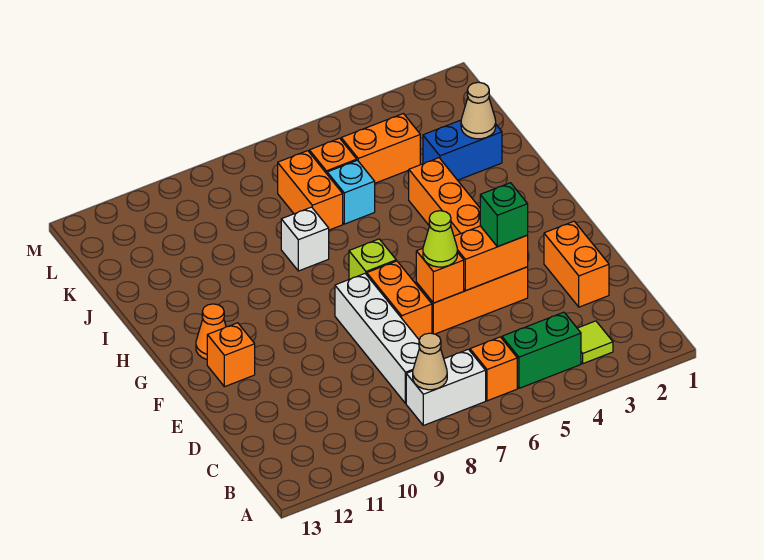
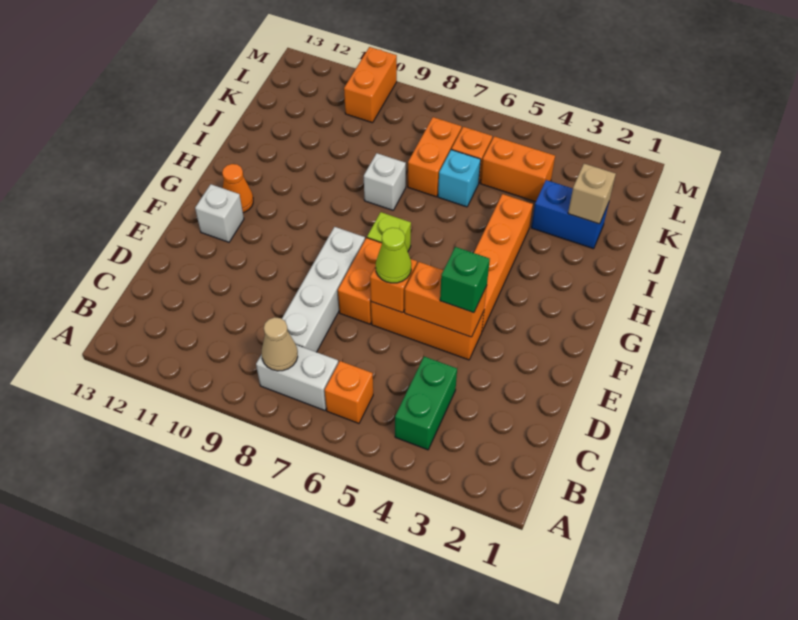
lime 1x1 tile [577,321,613,364] -> none
green 1x2 brick [502,312,581,388] -> green 1x2 brick turned to [395,357,457,450]
orange 1x2 brick [544,221,609,307] -> orange 1x2 brick moved to [344,47,397,123]
orange 1x1 brick [207,323,255,387] -> white 1x1 brick [195,184,244,242]
tan 1x1 cone [461,82,496,139] -> tan 1x1 brick [568,164,616,224]

